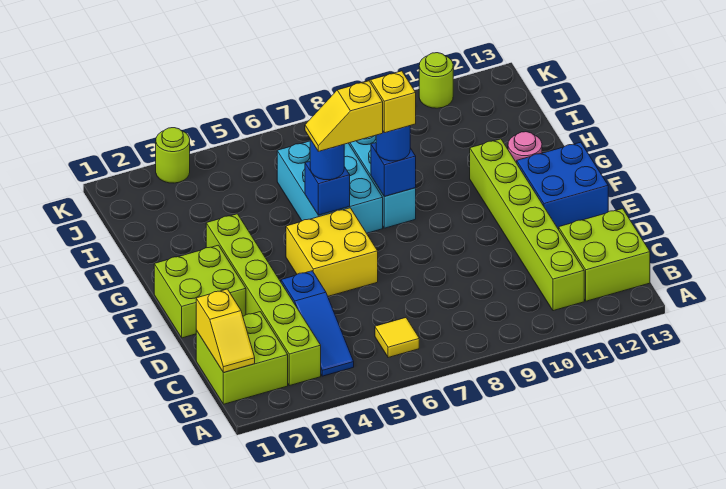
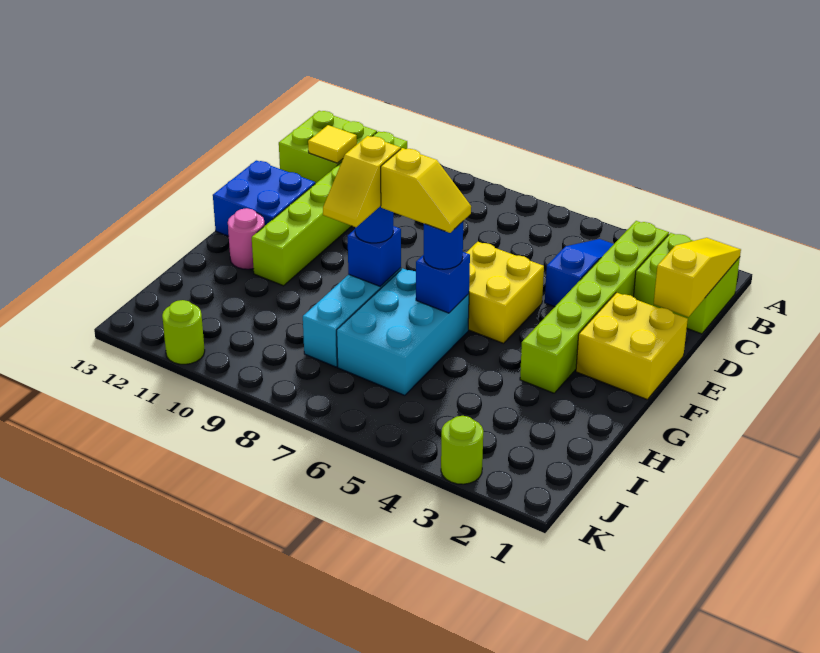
yellow 1x2 slope [196,289,255,373] -> yellow 1x3 slope [654,238,741,317]
yellow 1x1 tile [375,318,419,358] -> yellow 1x1 tile moved to [308,125,357,163]
lime 2x2 brick [154,245,246,338] -> yellow 2x2 brick [576,293,688,399]

